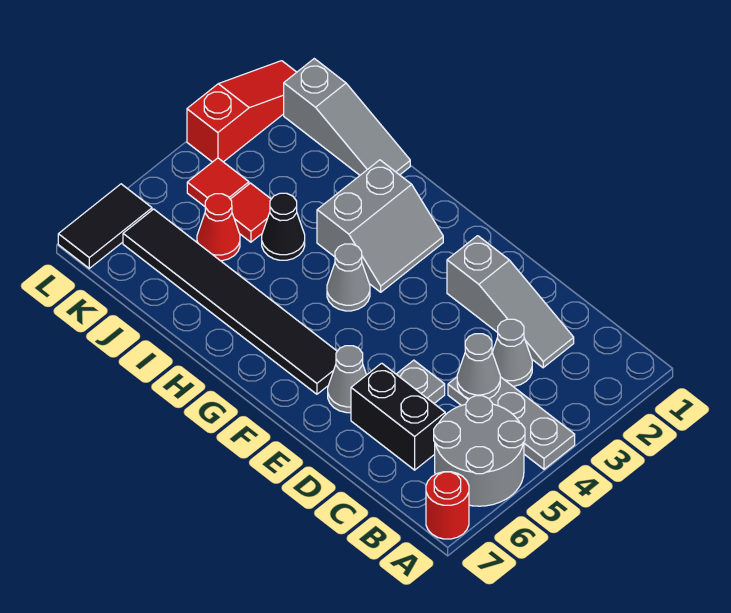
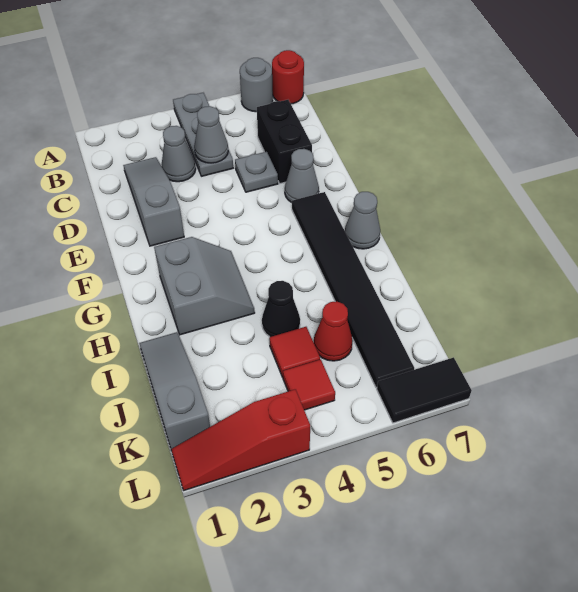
grey 2x2 round brick [434,396,525,506] -> grey 1x1 round brick [240,58,273,112]
grey 2x2 slope [317,160,443,292] -> grey 2x2 slope turned to [154,237,255,335]
grey 1x1 cone [327,244,370,311] -> grey 1x1 cone moved to [345,192,380,249]

